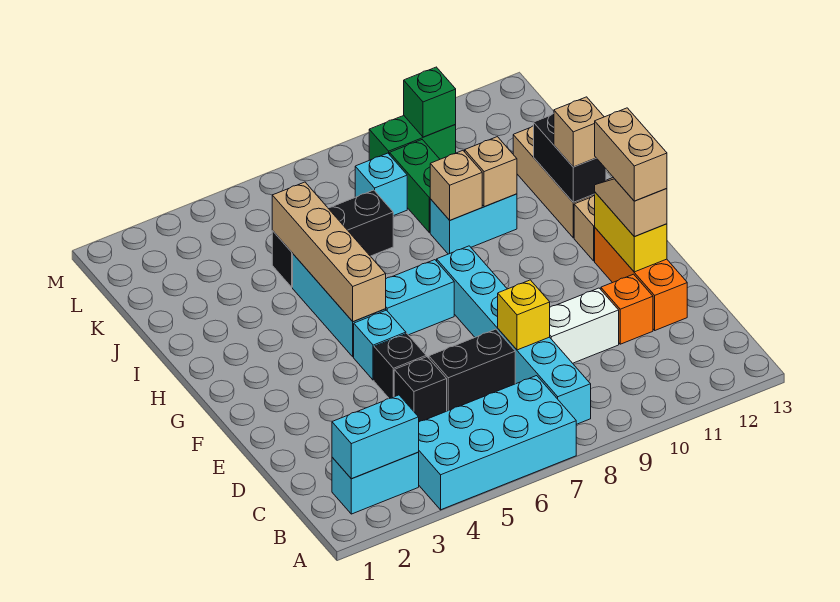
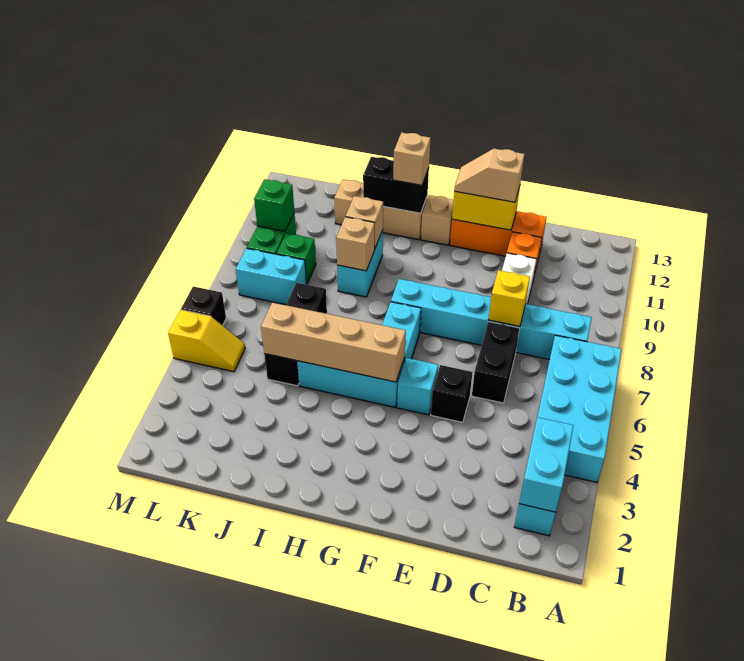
black 1x1 brick [394,357,447,422] -> black 1x1 brick moved to [181,286,226,326]
tan 1x2 brick [595,108,667,201] -> none
green 1x2 brick [390,140,440,233] -> green 1x1 brick [277,233,316,285]
cyan 1x1 brick [355,153,407,216] -> cyan 1x2 brick [236,248,306,305]
none -> yellow 1x2 slope [168,310,245,372]

